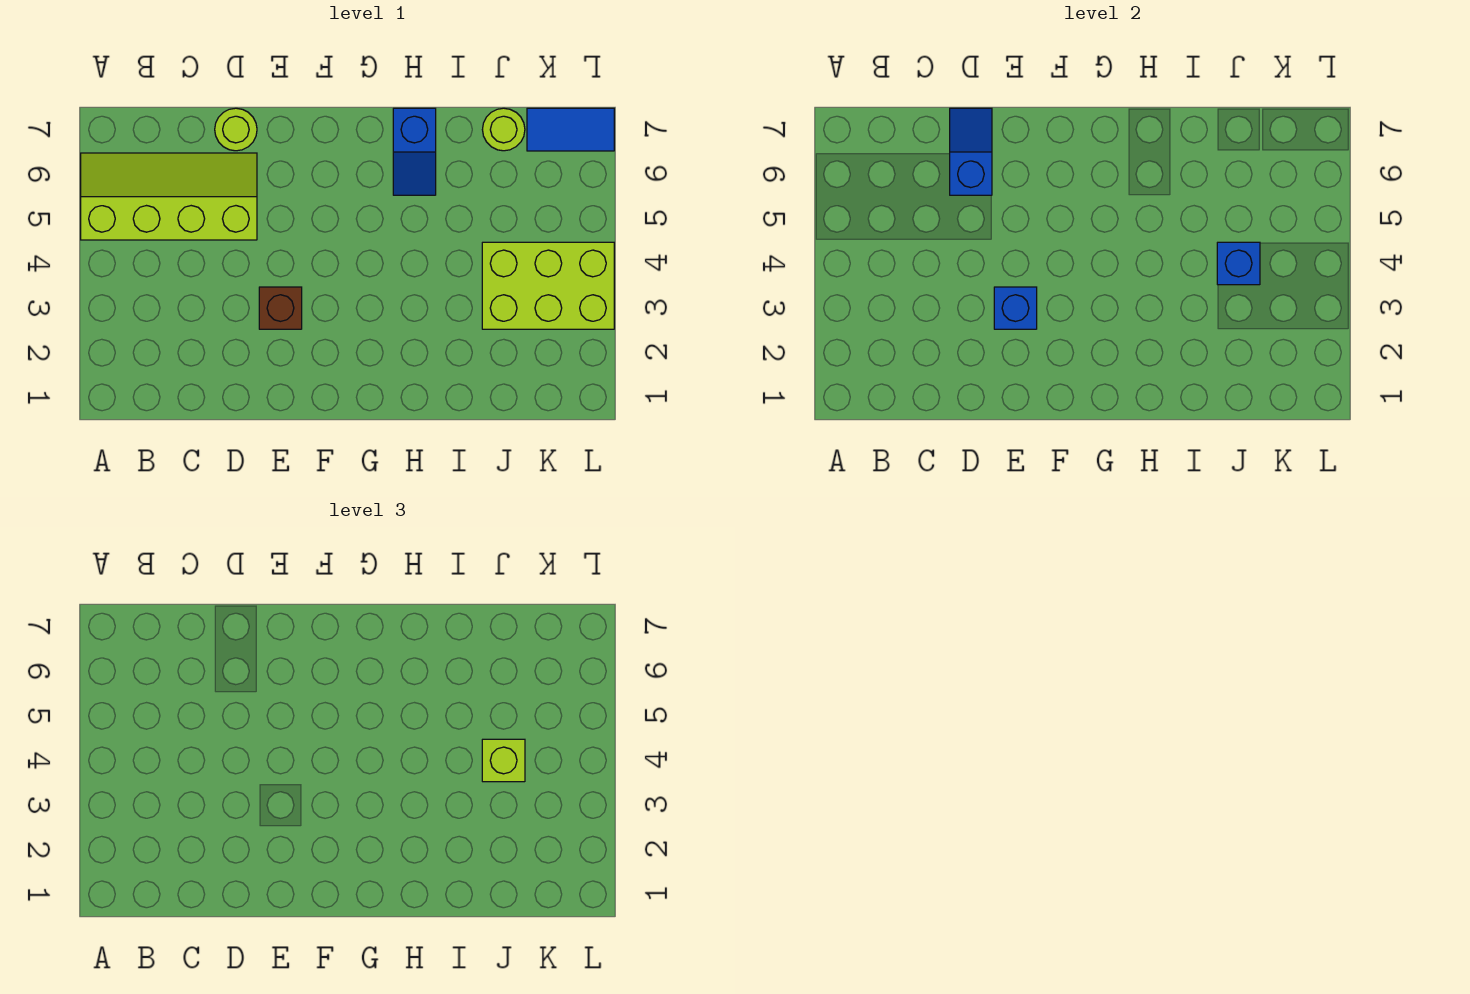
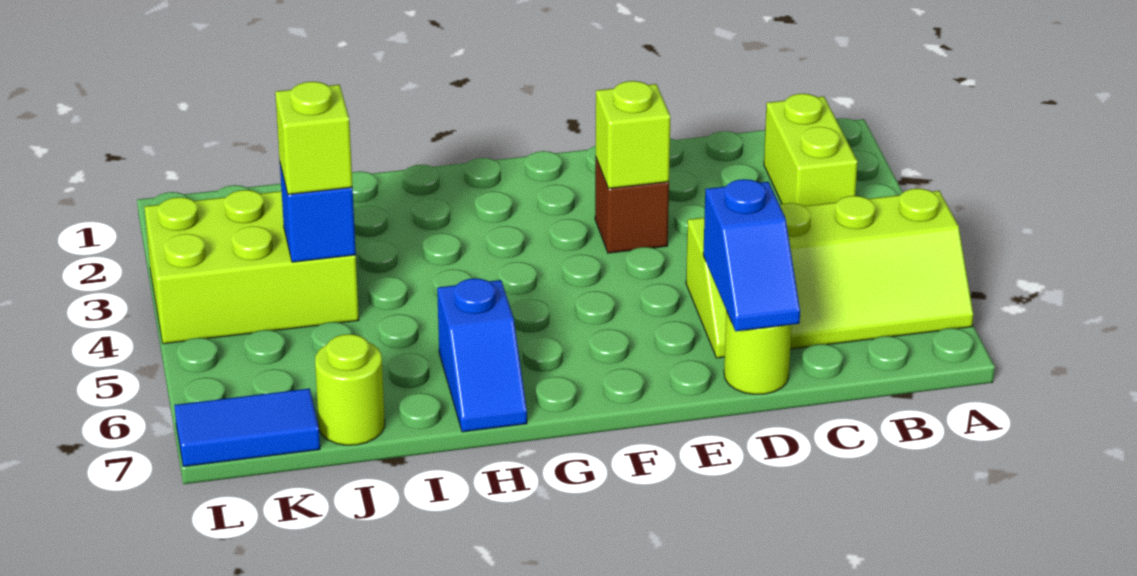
none -> lime 1x2 brick [764,94,858,206]
blue 1x1 brick [994,287,1037,329] -> lime 1x1 brick [596,81,670,189]
blue 1x2 slope [393,108,436,195] -> blue 1x2 slope turned to [437,278,527,432]

